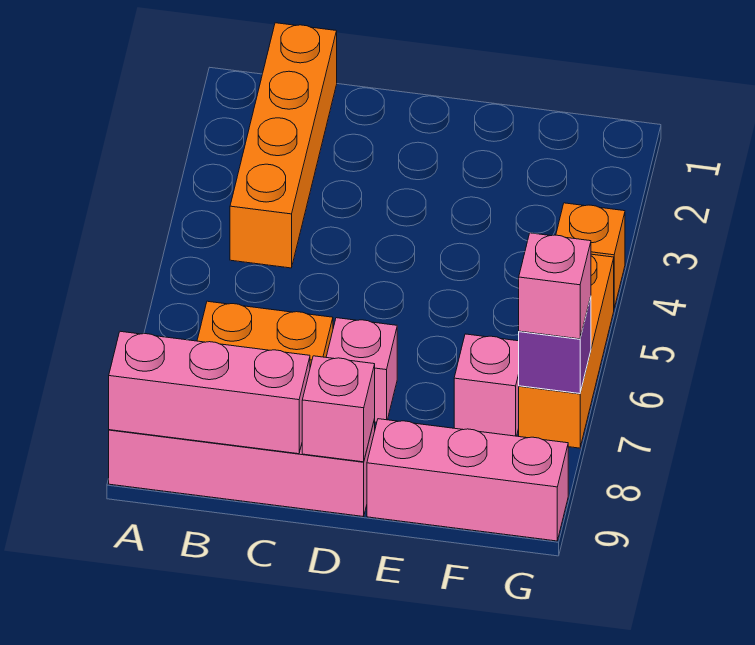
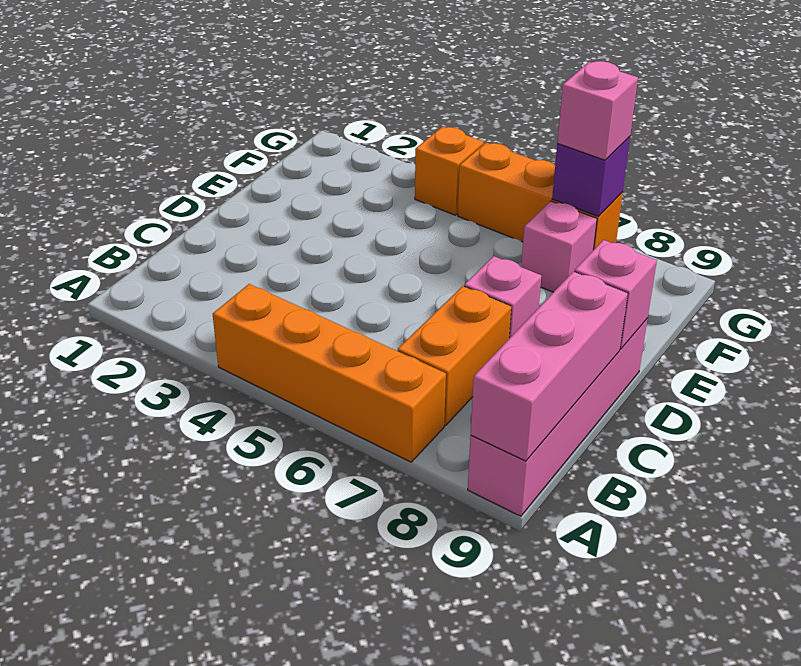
orange 1x4 brick [230,23,337,268] -> orange 1x4 brick moved to [213,284,446,462]
pink 1x3 brick [367,419,568,541] -> none

